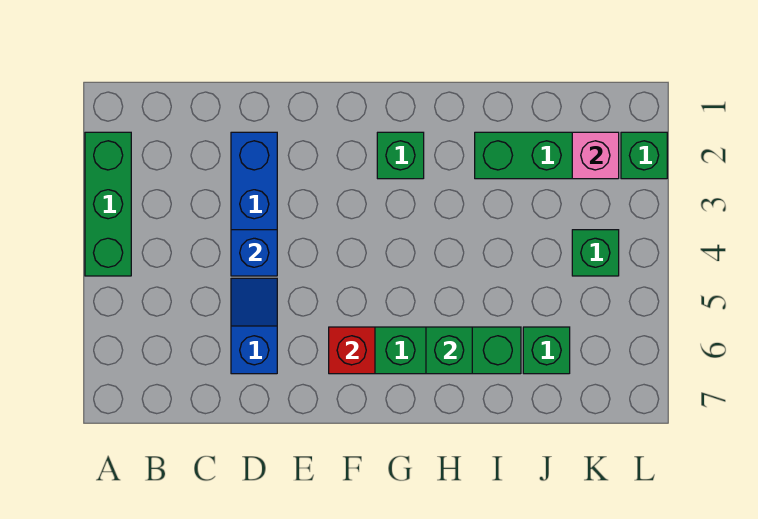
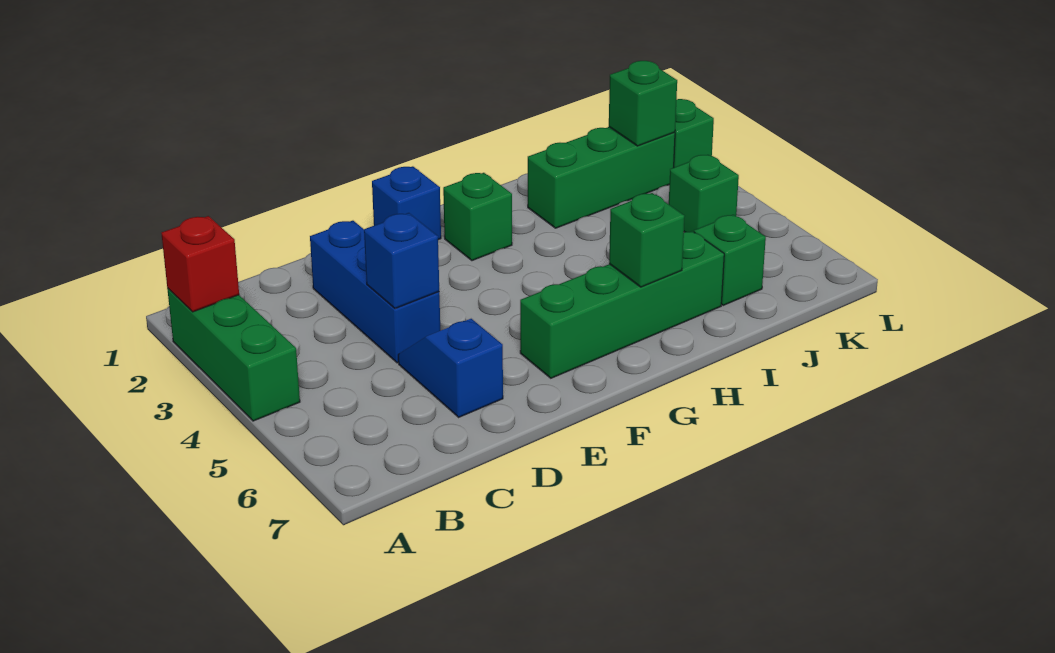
none -> blue 1x1 brick [372,166,441,240]
red 1x1 brick [329,327,375,374] -> red 1x1 brick moved to [161,216,239,312]
pink 1x1 brick [572,132,619,179] -> green 1x1 brick [609,61,677,146]

